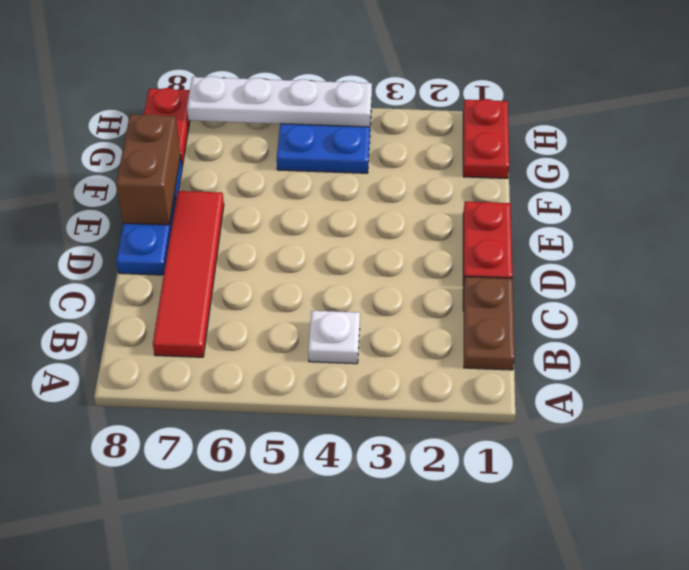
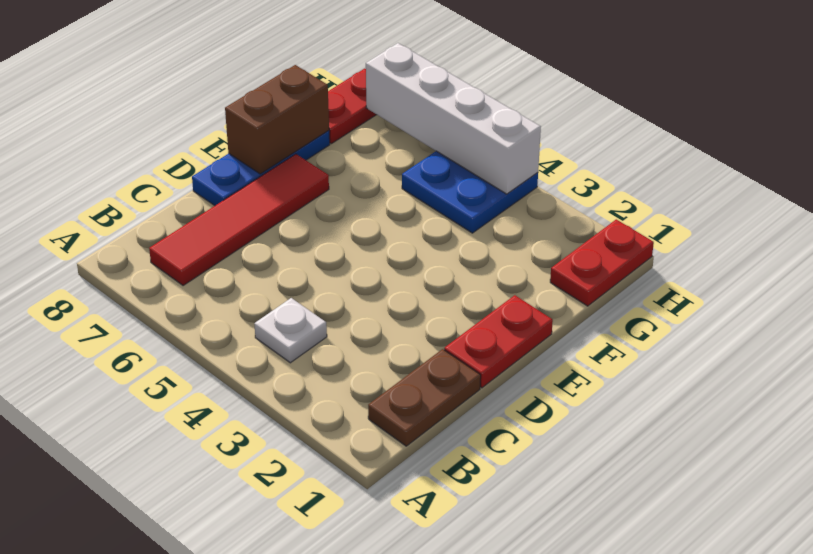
white 1x4 plate [187,76,372,127] -> white 1x4 brick [366,43,541,194]

